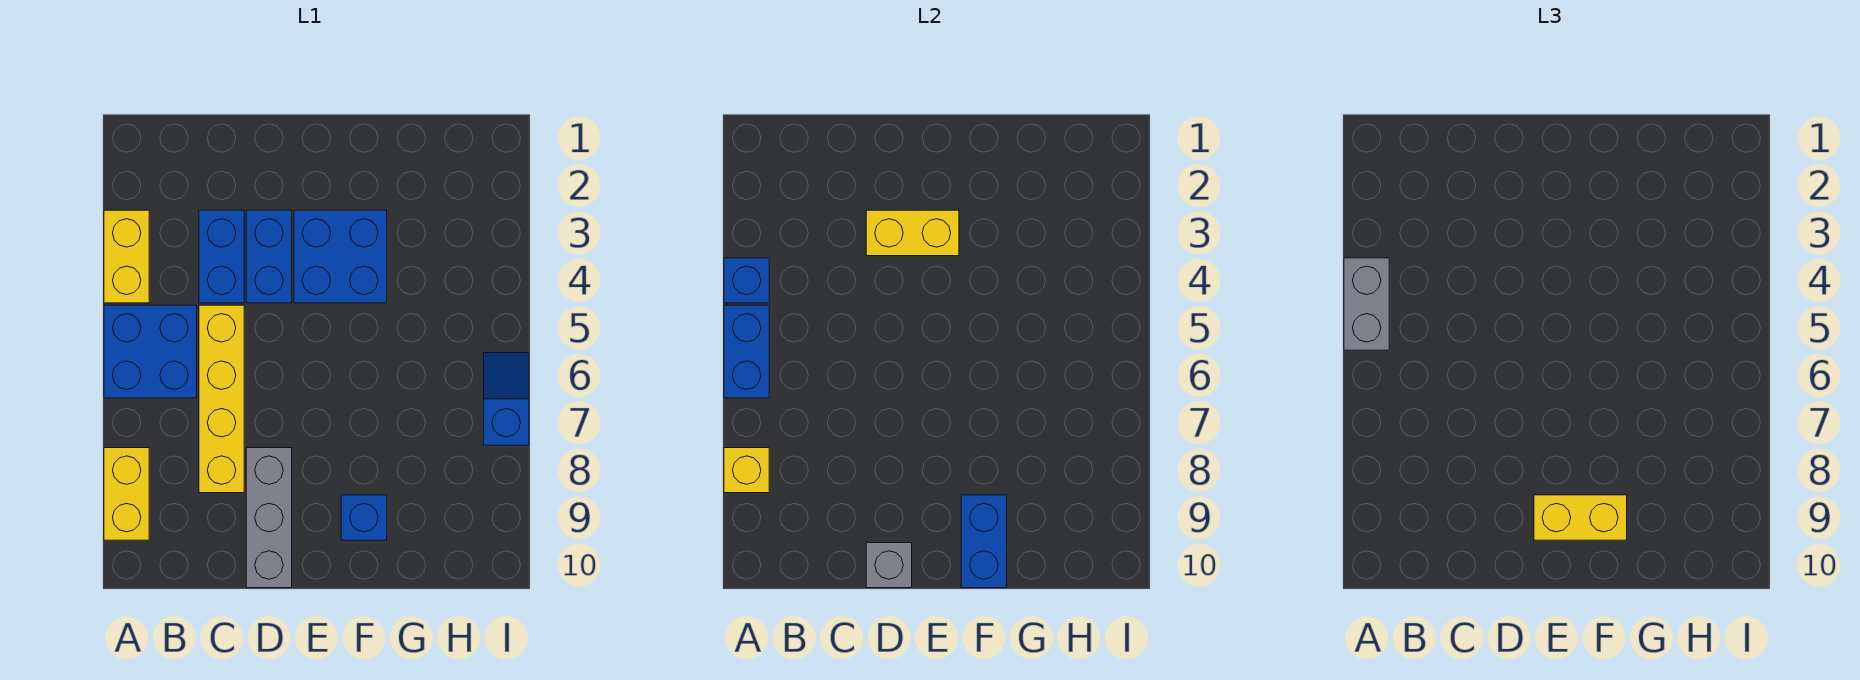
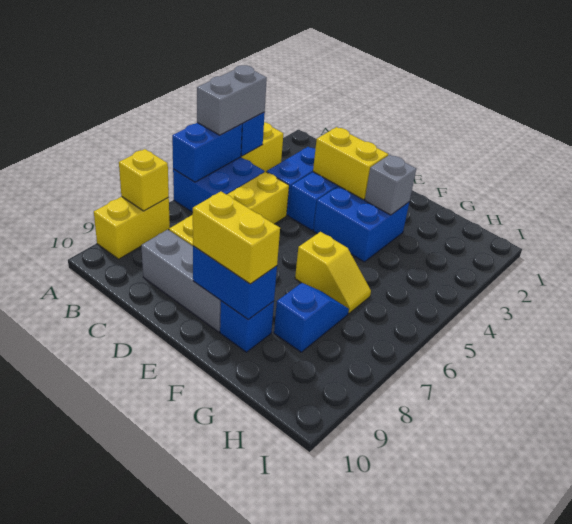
grey 1x3 brick [246,448,292,588] -> grey 1x3 brick turned to [141,230,221,332]
grey 1x1 brick [866,543,912,588] -> grey 1x1 brick moved to [365,155,416,215]
none -> yellow 1x2 slope [295,232,371,313]
blue 1x2 brick [961,495,1007,588] -> blue 1x2 brick turned to [193,246,277,320]
blue 1x2 slope [484,353,529,445] -> blue 1x2 slope moved to [274,283,349,352]

